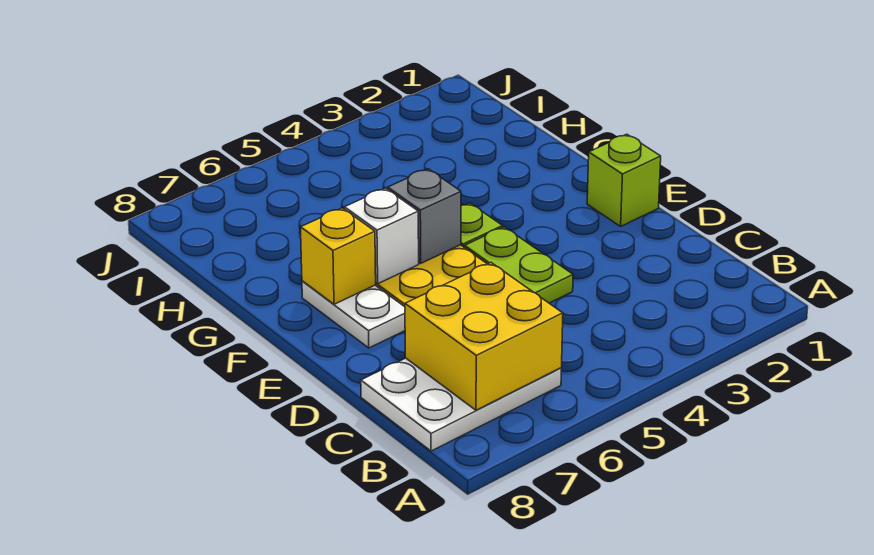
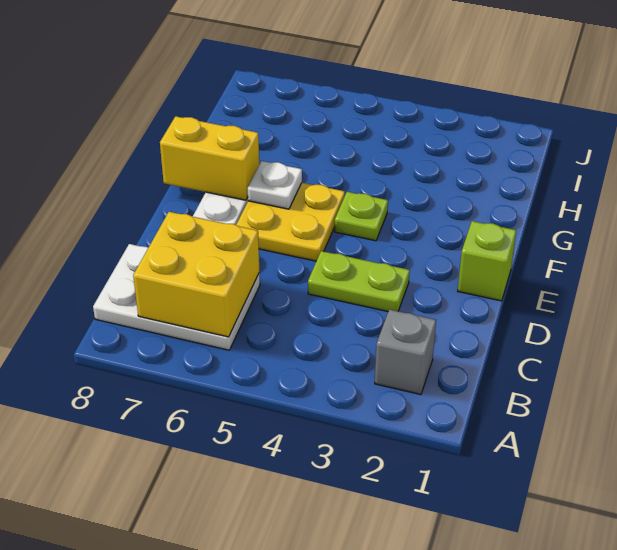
lime 1x2 plate [465,227,573,303] -> lime 1x2 plate turned to [308,251,410,312]
grey 1x1 brick [388,169,461,263] -> grey 1x1 brick moved to [375,309,436,395]
white 1x1 brick [344,188,419,284] -> white 1x1 plate [248,161,302,209]
yellow 1x1 brick [301,208,376,304] -> yellow 1x2 brick [160,116,259,200]

